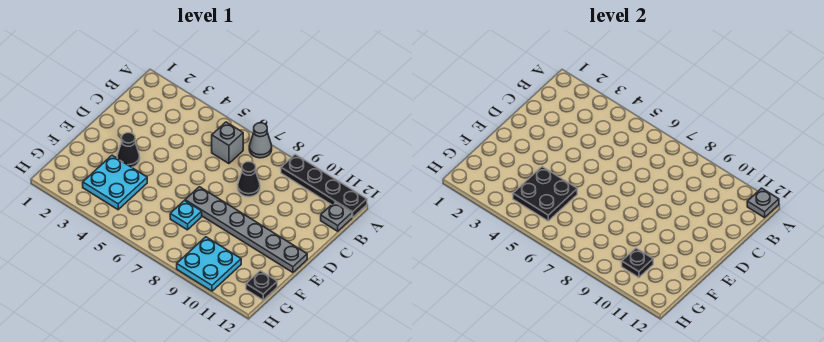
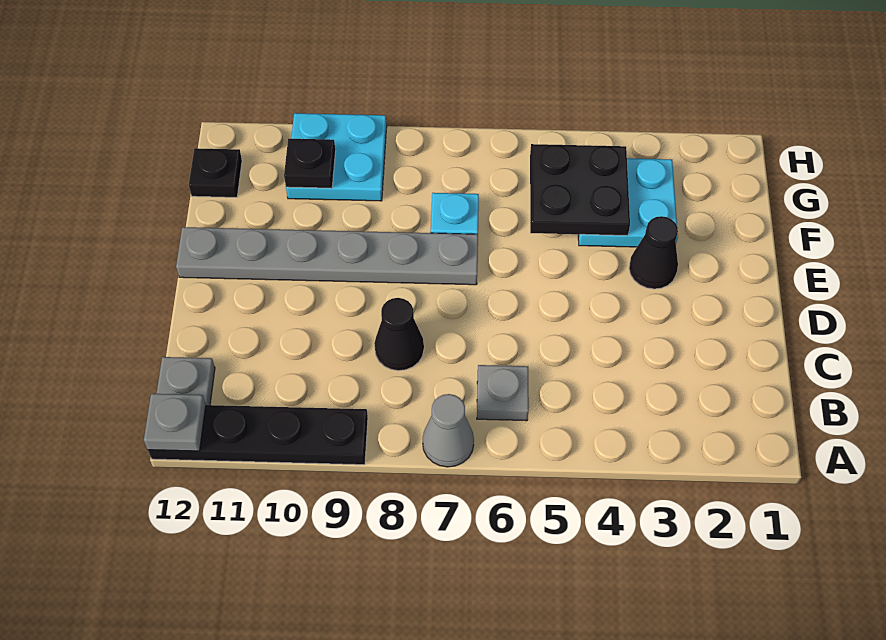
grey 1x1 brick [212,122,243,164] -> grey 1x1 plate [477,365,529,421]

